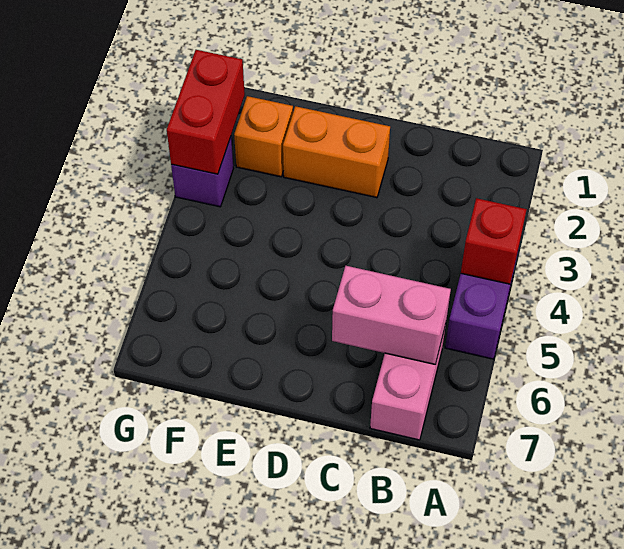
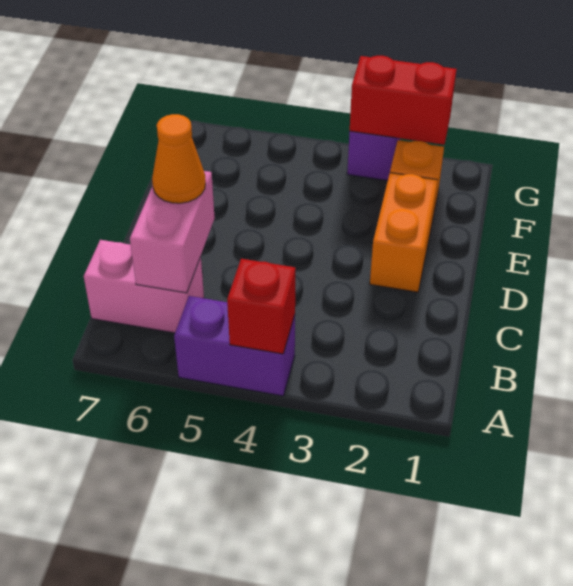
none -> orange 1x1 cone [152,114,206,203]

